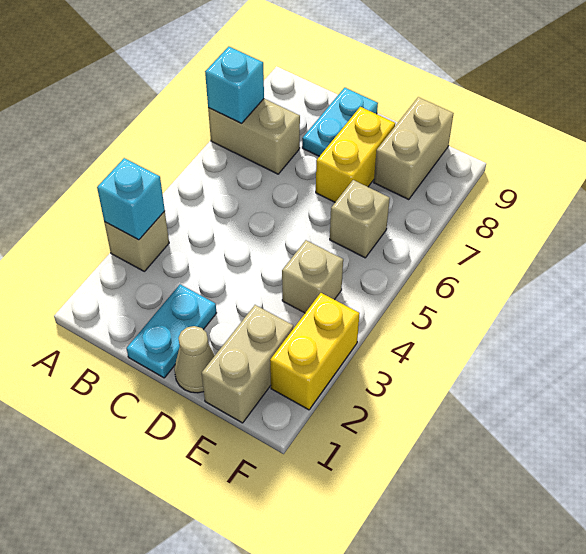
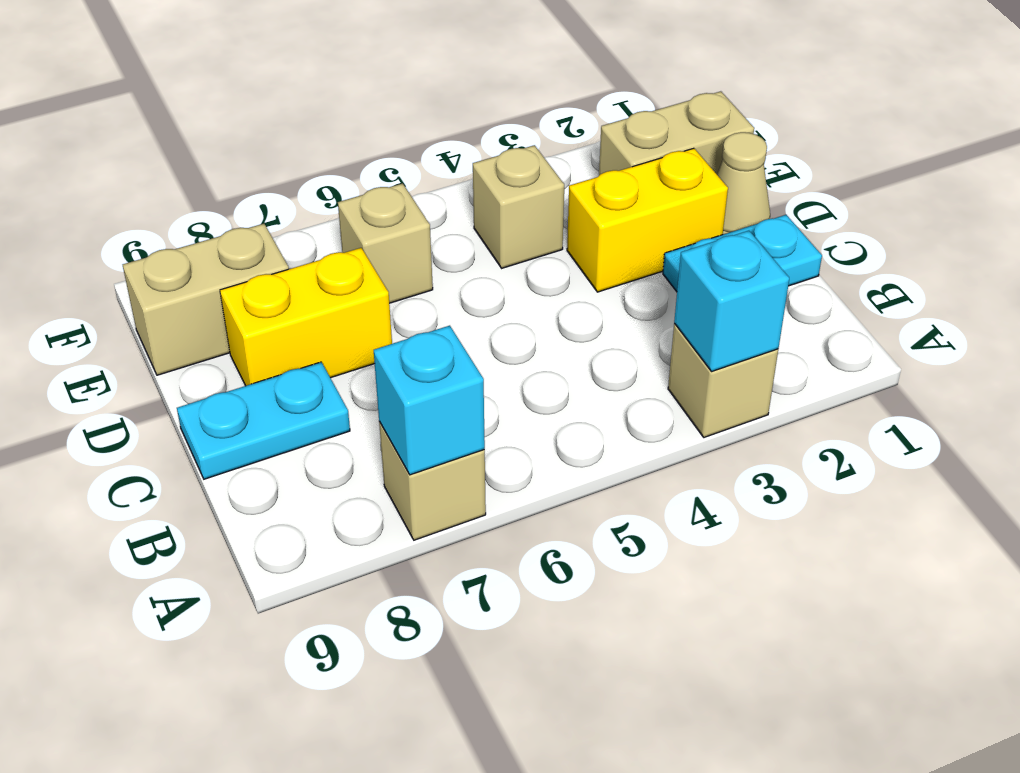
tan 1x2 brick [208,99,300,174] -> tan 1x1 brick [379,421,486,540]
yellow 1x2 brick [270,293,360,410] -> yellow 1x2 brick moved to [567,148,728,292]

